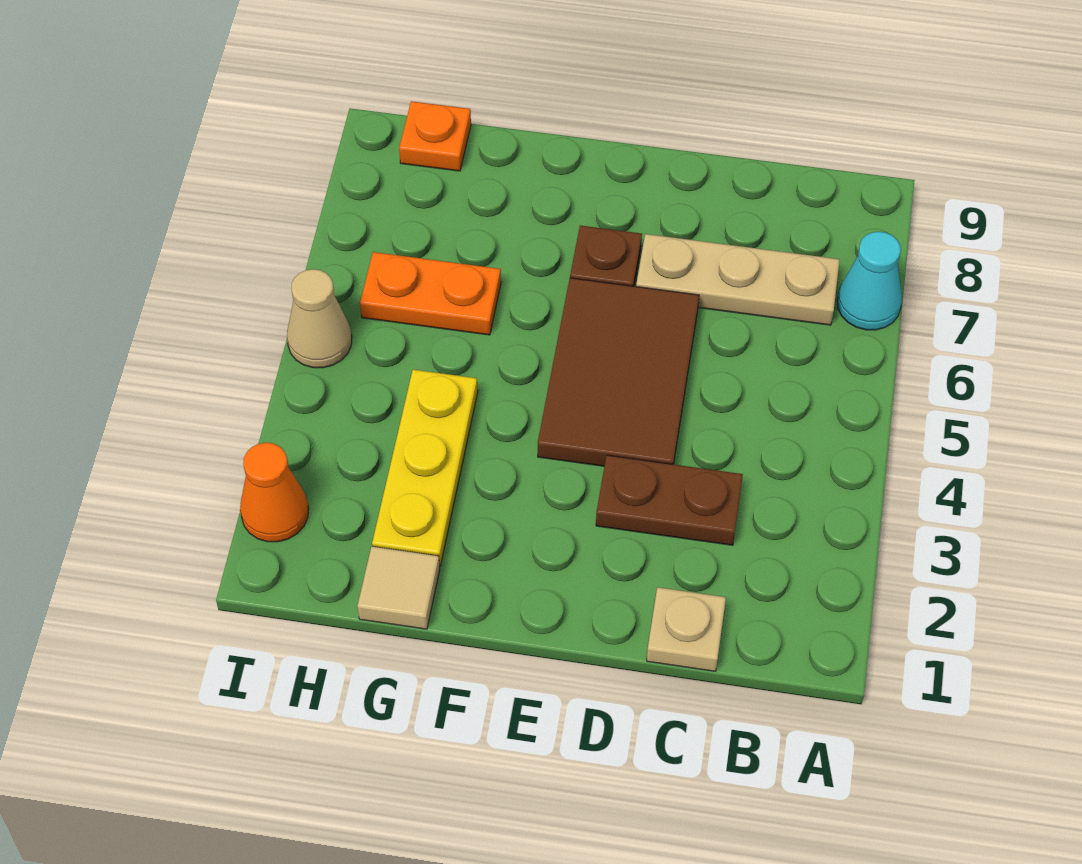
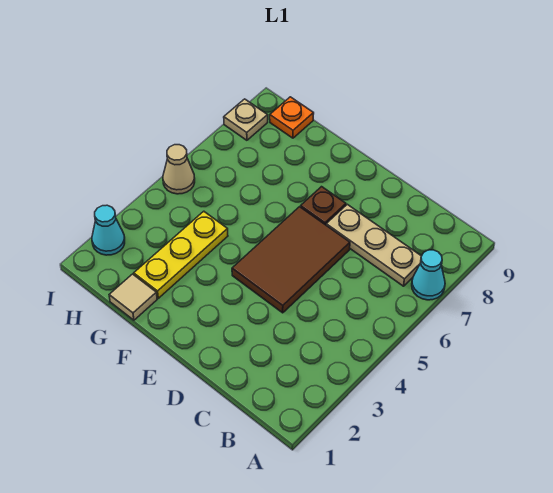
tan 1x1 plate [647,587,726,671] -> tan 1x1 plate moved to [224,99,268,140]
brown 1x2 plate [596,455,743,545] -> none
orange 1x2 plate [360,252,501,335] -> none
orange 1x1 cone [240,443,309,542] -> cyan 1x1 cone [92,205,125,255]

